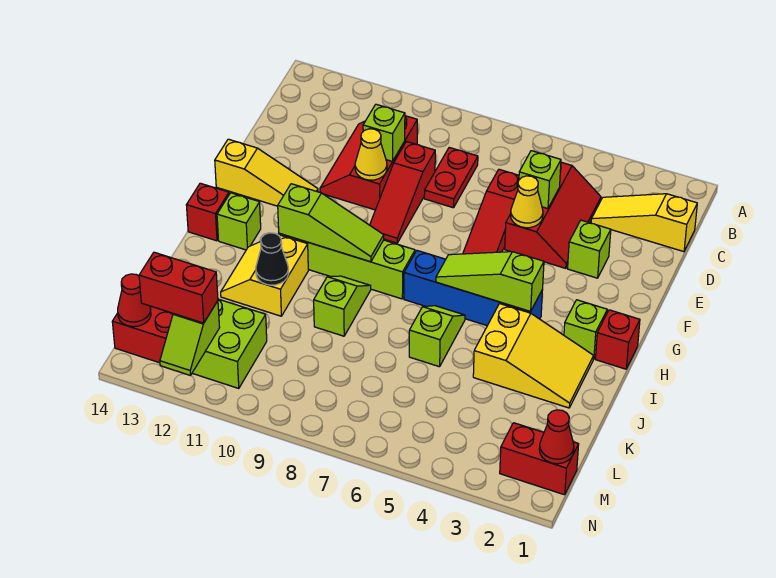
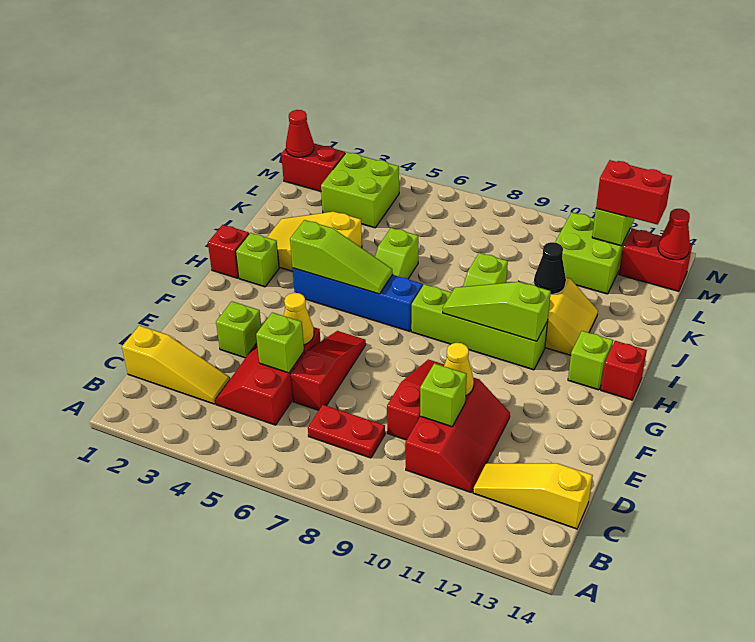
red 1x2 plate [424,148,478,208] -> red 1x2 plate turned to [308,405,385,458]
yellow 1x3 slope [215,139,318,206] -> yellow 1x3 slope moved to [473,463,593,529]
none -> lime 2x2 brick [321,152,399,228]

